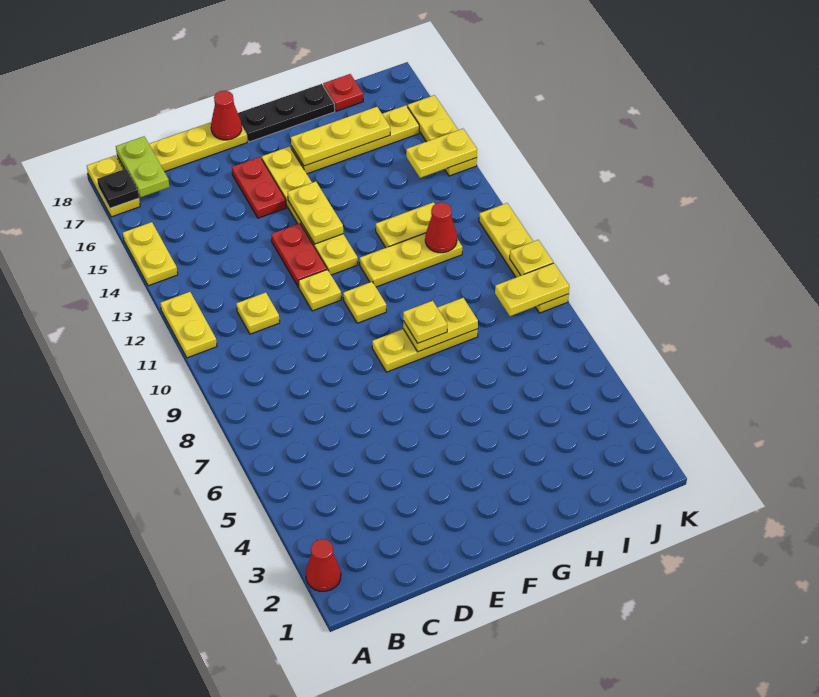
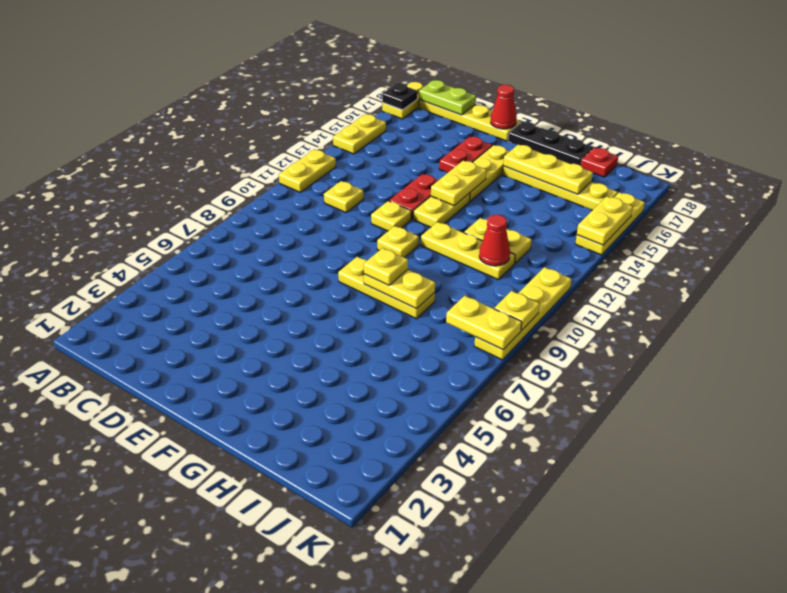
red 1x1 cone [306,539,341,591] -> none
lime 1x2 plate [116,137,169,197] -> lime 1x2 plate turned to [419,80,476,115]
yellow 1x2 plate [406,129,477,178] -> yellow 1x2 plate turned to [577,196,633,245]

